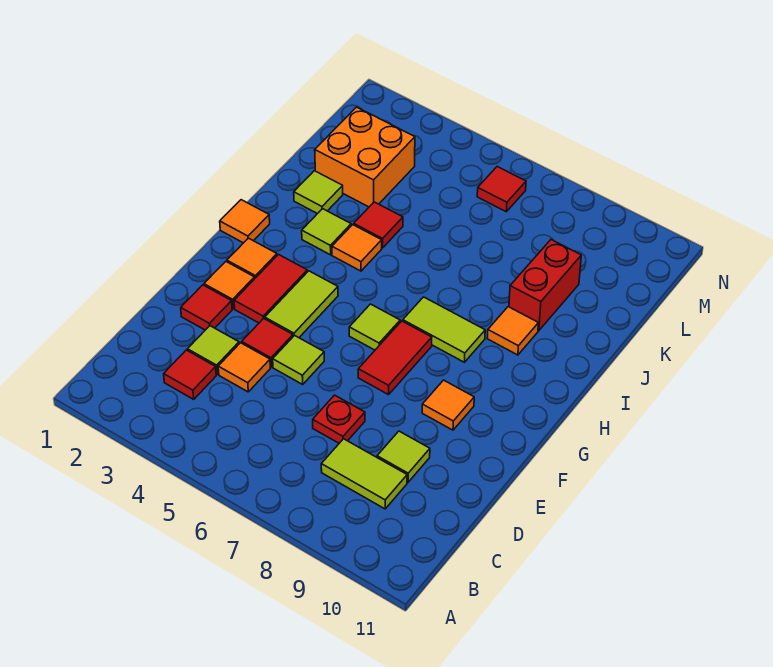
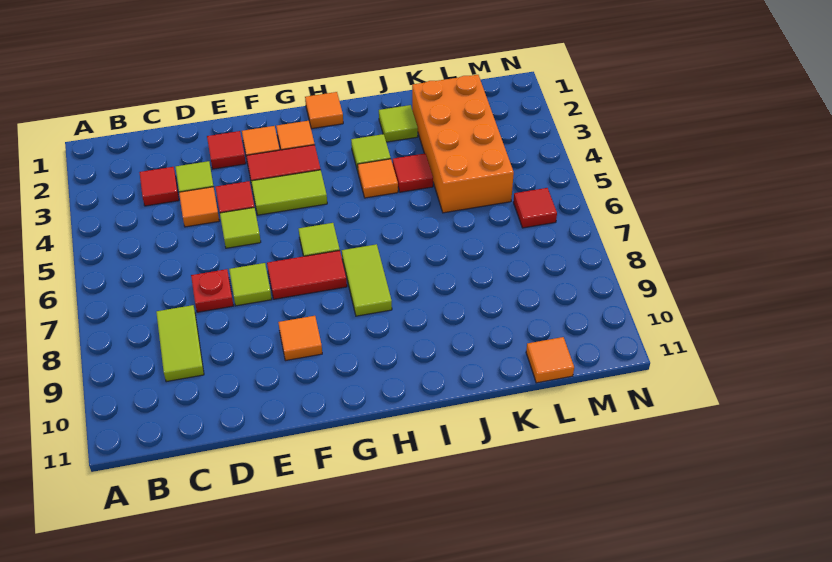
lime 1x1 tile [377,431,430,482] -> lime 1x1 tile moved to [229,263,272,306]
orange 1x1 tile [487,307,538,355] -> orange 1x1 tile moved to [526,337,574,383]
red 1x2 brick [509,240,581,331] -> none
orange 2x2 brick [315,107,415,207] -> orange 2x4 brick [412,75,514,213]

